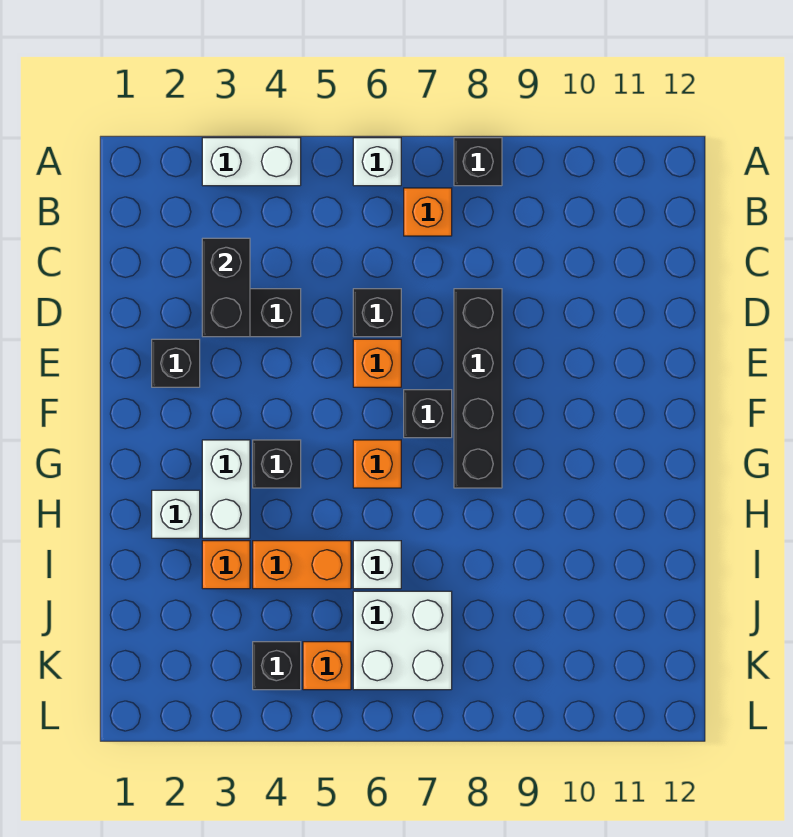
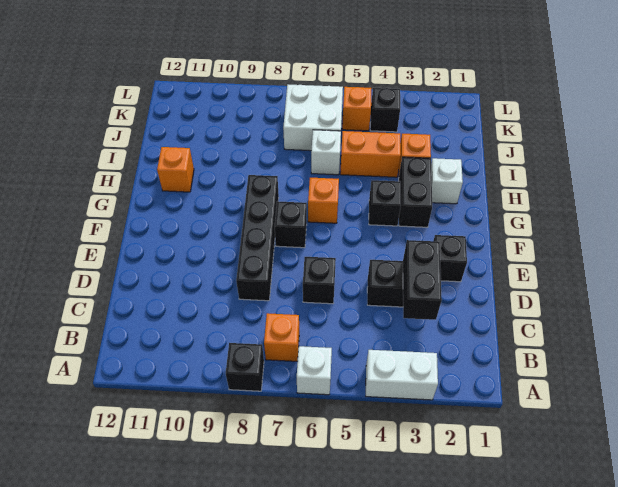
orange 1x1 brick [353,339,401,387] -> orange 1x1 brick moved to [157,147,194,192]
white 1x2 brick [202,440,250,538] -> black 1x2 brick [399,157,432,227]

